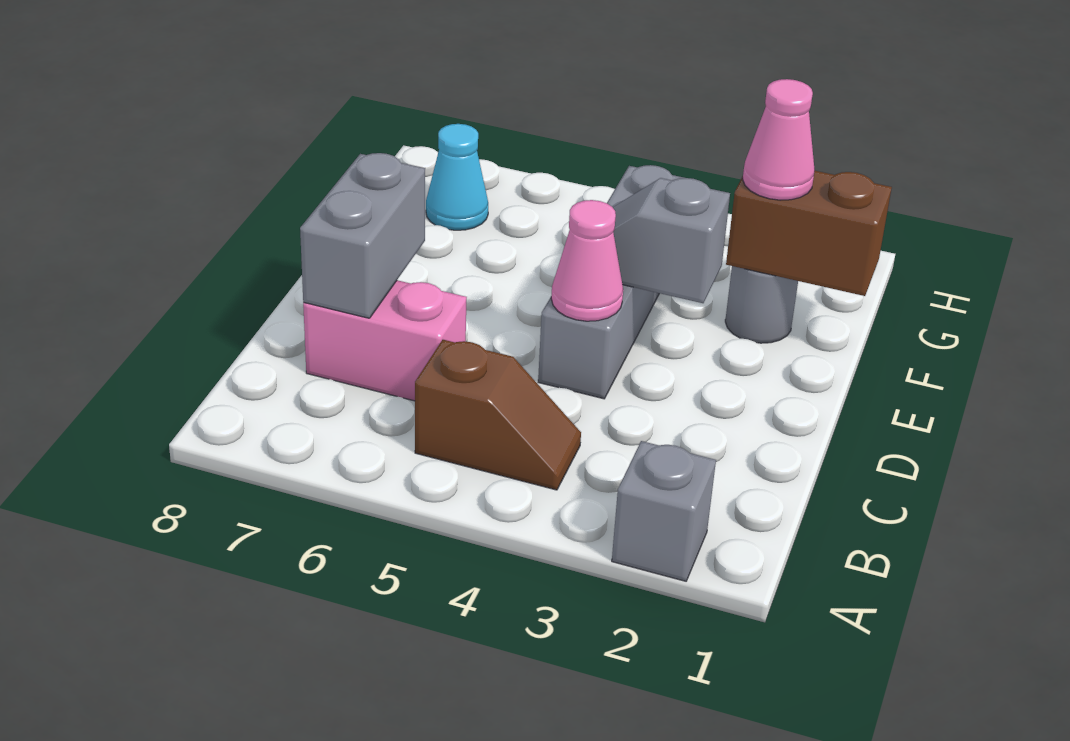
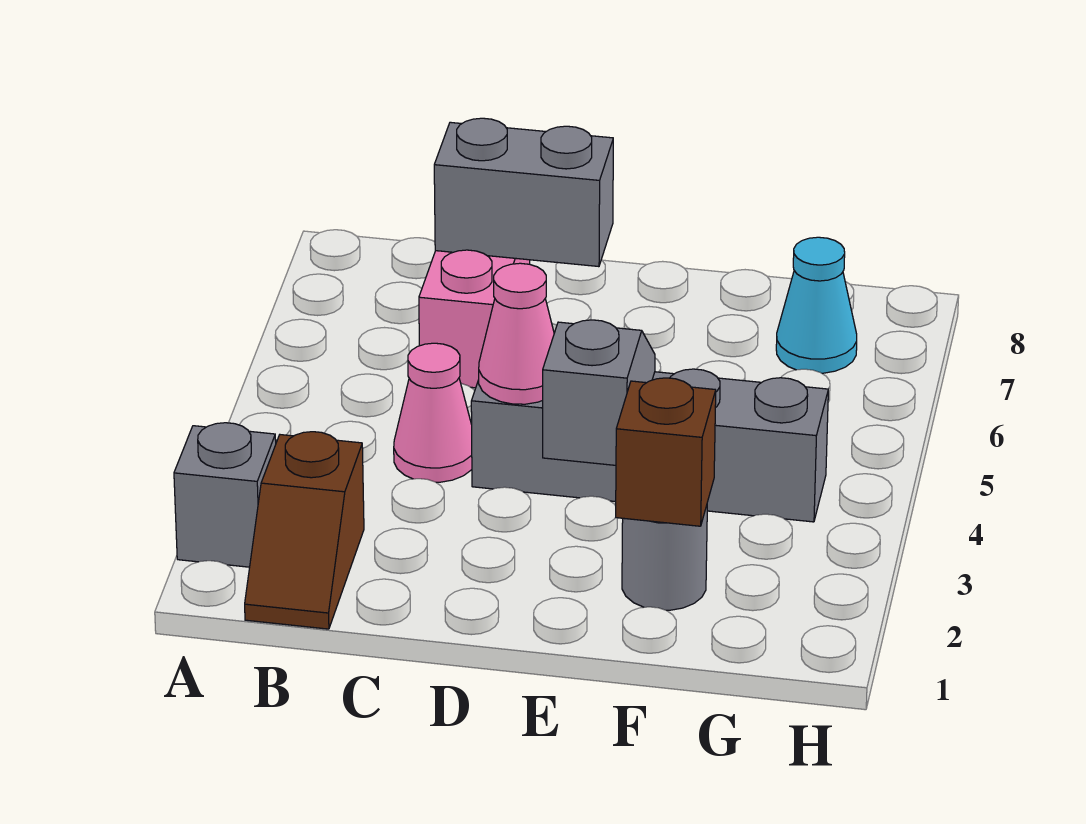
brown 1x2 slope [415,340,581,490] -> brown 1x2 slope moved to [245,432,364,629]
brown 1x2 brick [726,171,892,296] -> brown 1x1 brick [616,378,716,526]
pink 1x1 cone [743,79,815,200] -> pink 1x1 cone moved to [394,343,472,482]

